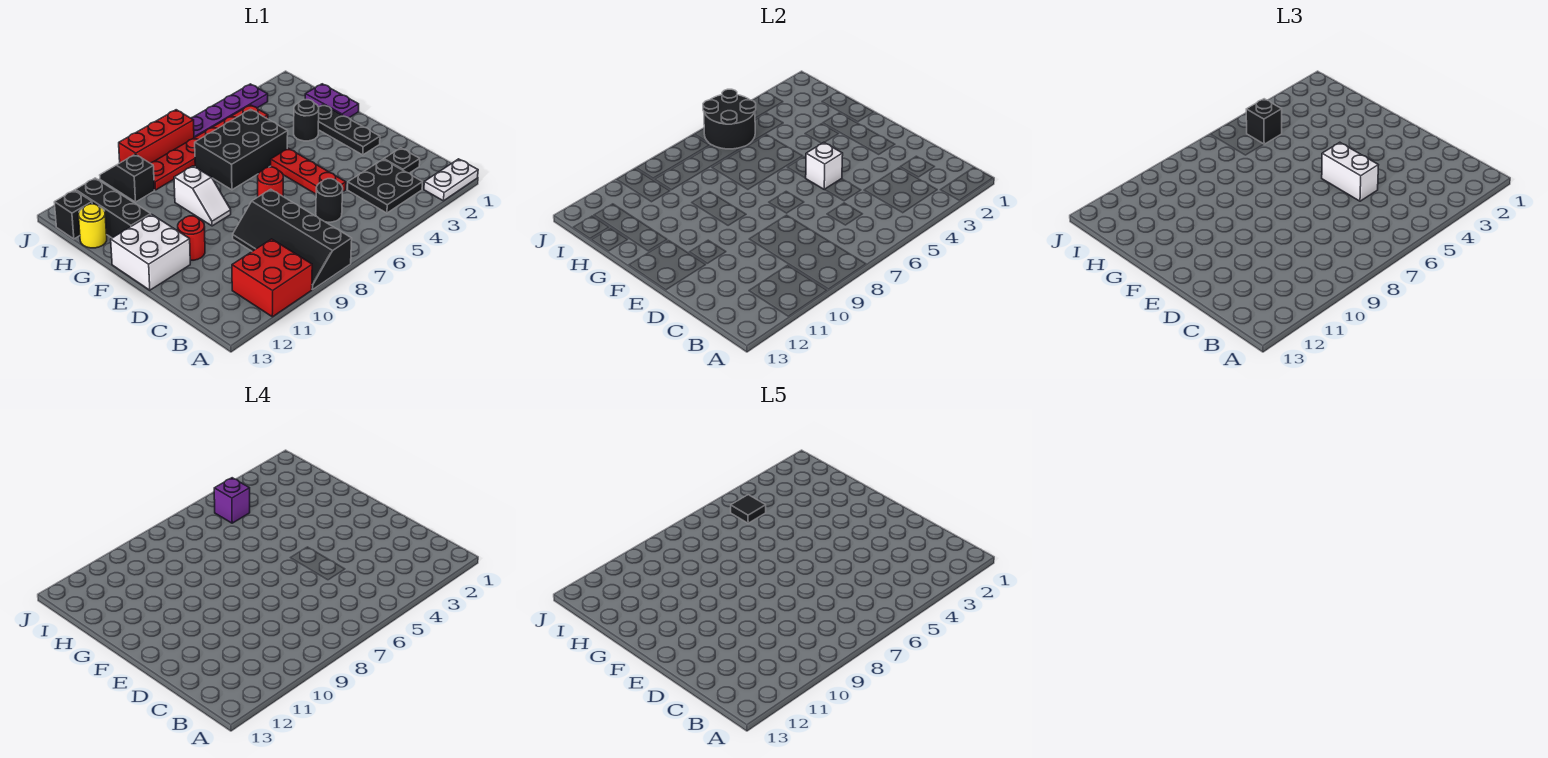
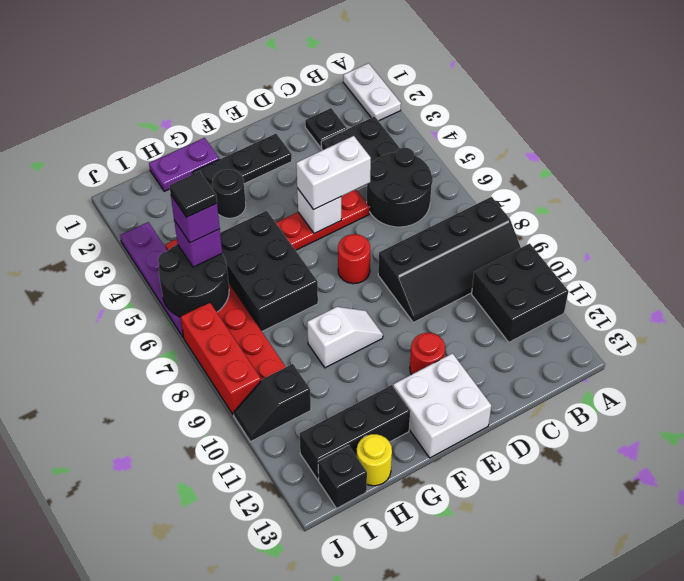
red 2x2 brick [232,239,312,317] -> black 2x2 brick [472,244,568,342]
black 1x1 round brick [316,179,343,222] -> black 2x2 round brick [367,147,433,227]
black 1x1 brick [1246,99,1282,144] -> purple 1x1 brick [174,220,222,267]

